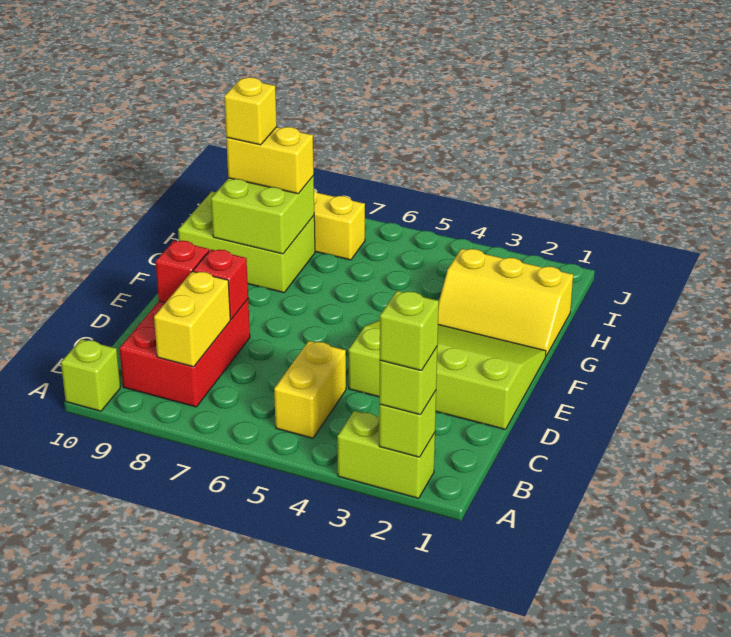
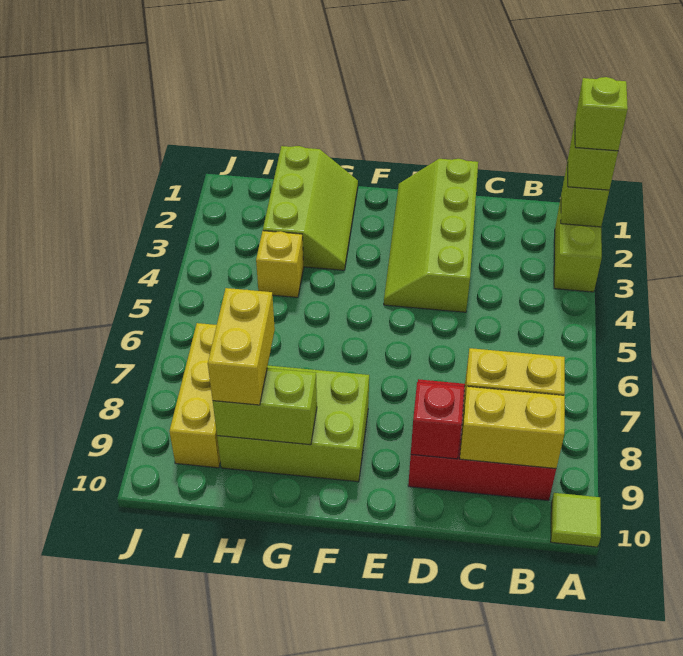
lime 1x1 brick [61,339,120,411] -> lime 1x1 tile [551,493,601,547]
yellow 1x2 brick [274,341,346,438] -> yellow 1x2 brick moved to [460,387,565,469]
lime 3x4 slope [348,320,546,430] -> lime 2x4 slope [384,159,478,312]
red 1x1 brick [193,249,248,319] -> none
yellow 2x3 slope [438,249,573,356] -> lime 2x3 slope [263,146,358,270]
lime 2x3 brick [178,191,315,293] -> lime 2x3 brick turned to [217,365,369,482]
lime 2x2 brick [211,176,314,254] -> lime 1x2 brick [213,368,317,445]
yellow 1x1 brick [224,77,277,145] -> yellow 1x1 brick moved to [256,231,304,297]

